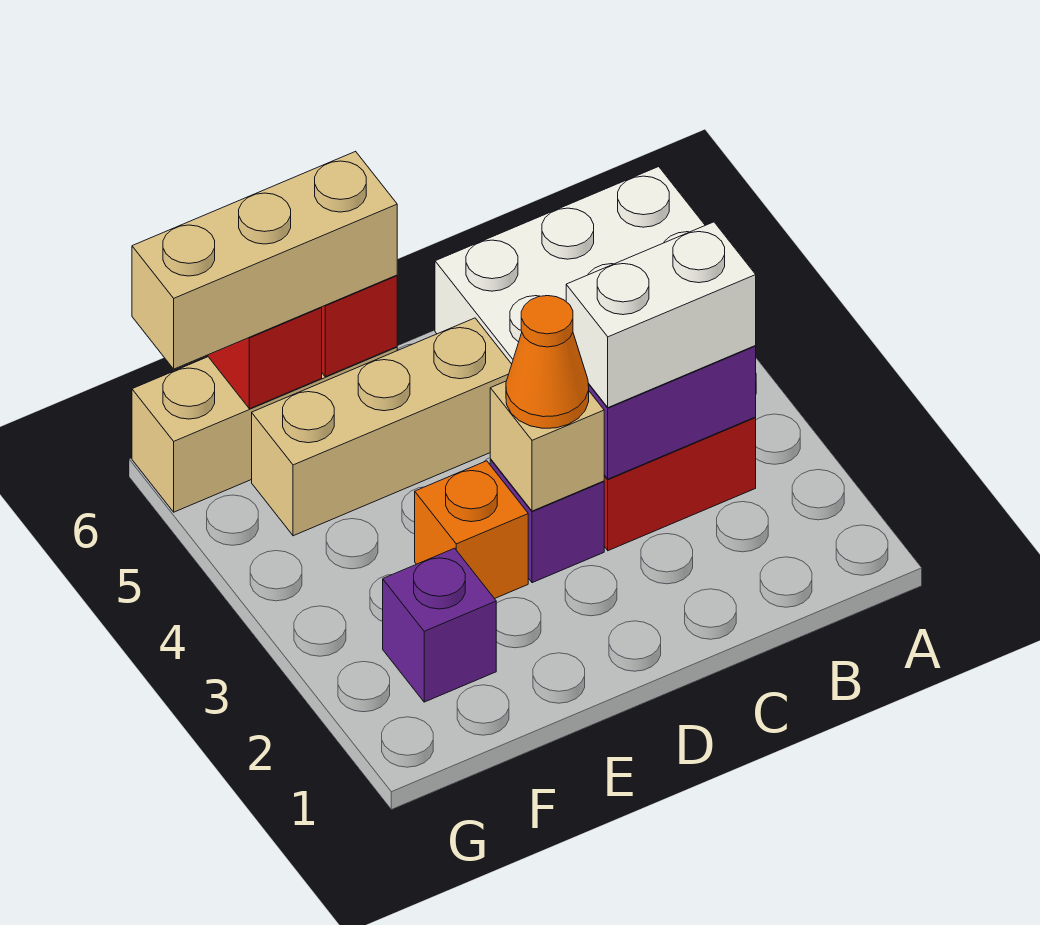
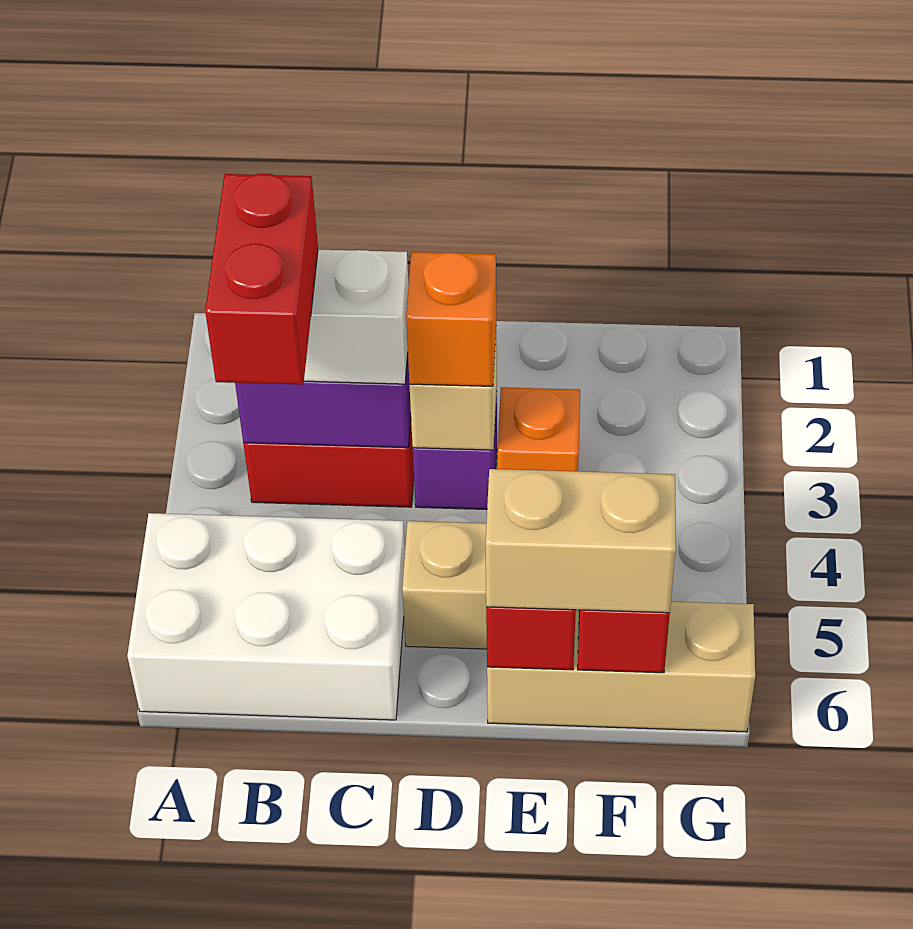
none -> red 1x2 brick [205,174,318,385]
orange 1x1 cone [506,296,589,428] -> orange 1x1 brick [406,252,496,386]
tan 1x3 brick [132,151,397,369] -> tan 1x2 brick [485,469,676,613]
purple 1x1 brick [383,548,496,702] -> none

